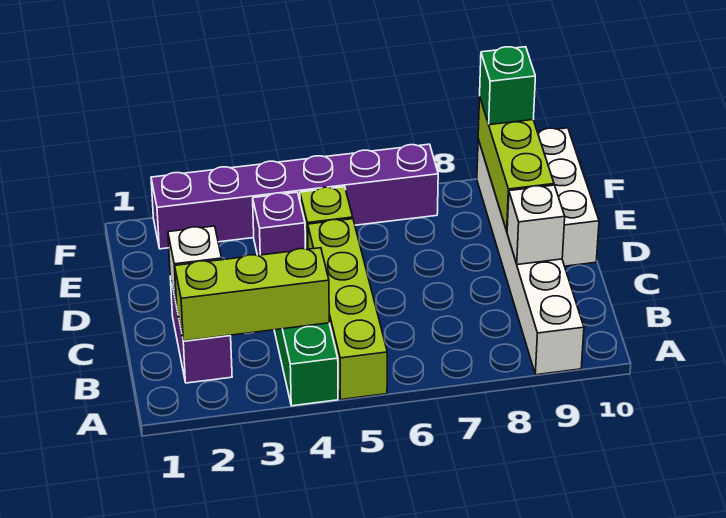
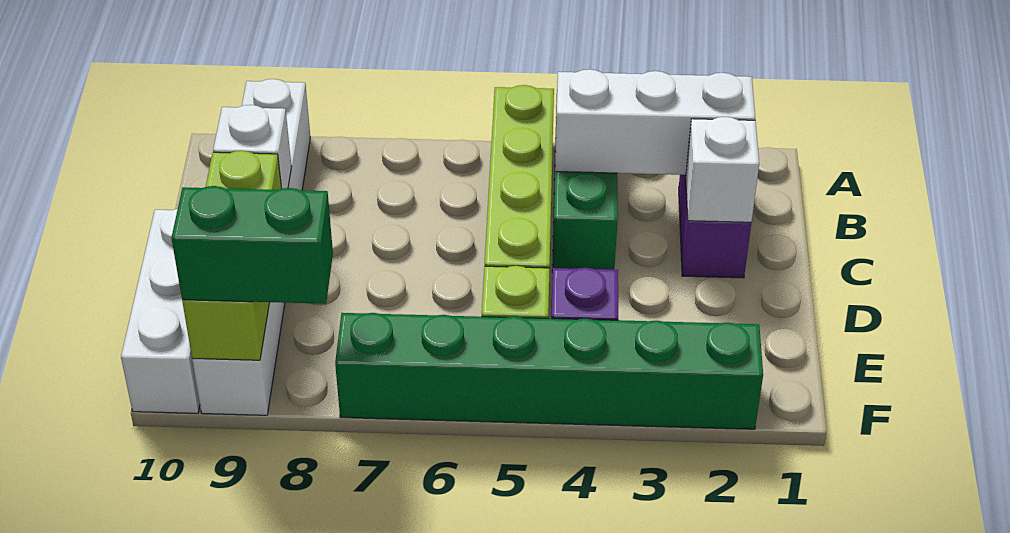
lime 1x3 brick [175,248,329,341] -> white 1x3 brick [555,69,755,175]
purple 1x6 brick [151,144,438,249] -> green 1x6 brick [335,313,763,429]
green 1x1 brick [480,47,535,125] -> green 1x2 brick [172,186,333,304]

